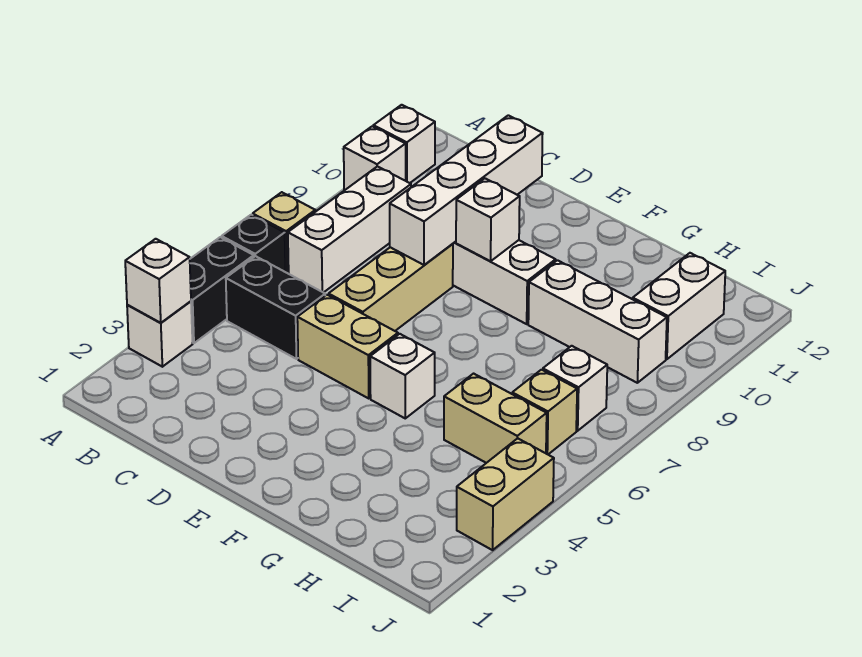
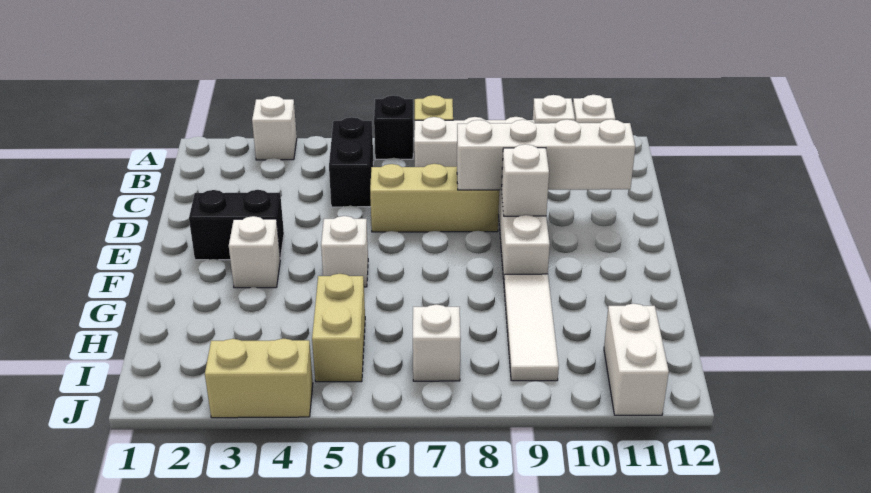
white 1x1 brick [125,239,191,323] -> white 1x1 brick moved to [229,216,280,288]
black 1x2 brick [190,237,254,343] -> black 1x2 brick moved to [189,190,284,260]
tan 1x2 brick [297,295,398,398] -> none
white 1x3 brick [528,260,667,383] -> white 1x3 tile [504,274,559,381]
tan 1x1 brick [512,370,577,454] -> none
white 1x2 brick [633,253,725,359] -> white 1x2 brick turned to [604,303,669,415]

